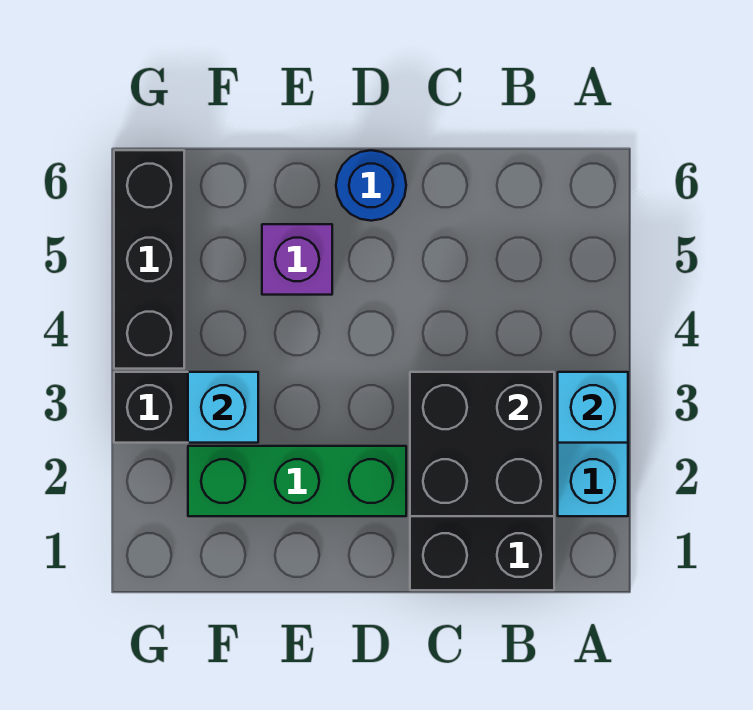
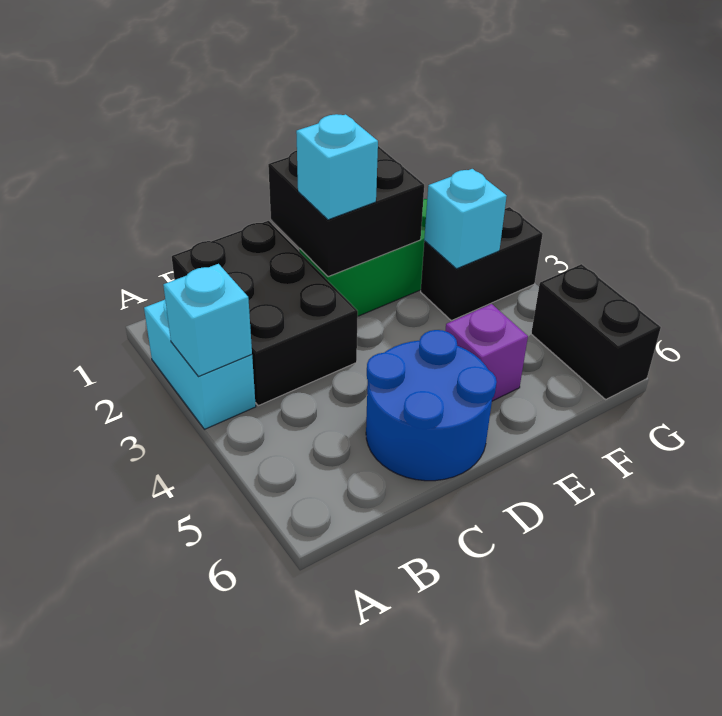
black 2x2 brick [410,372,554,516] -> black 2x2 brick moved to [268,146,424,277]
none -> cyan 1x1 brick [296,114,378,220]
blue 1x1 round brick [336,150,406,221] -> blue 2x2 round brick [366,330,497,481]
black 1x3 brick [114,150,184,369] -> black 1x2 brick [531,264,661,399]

